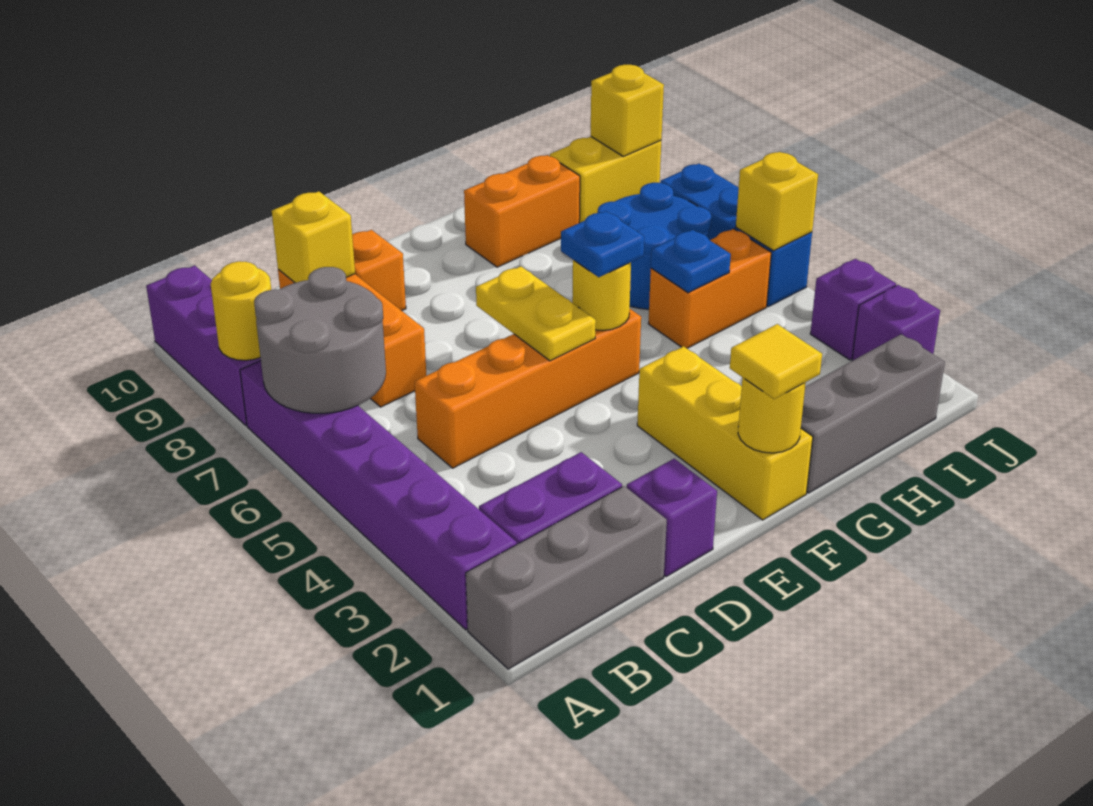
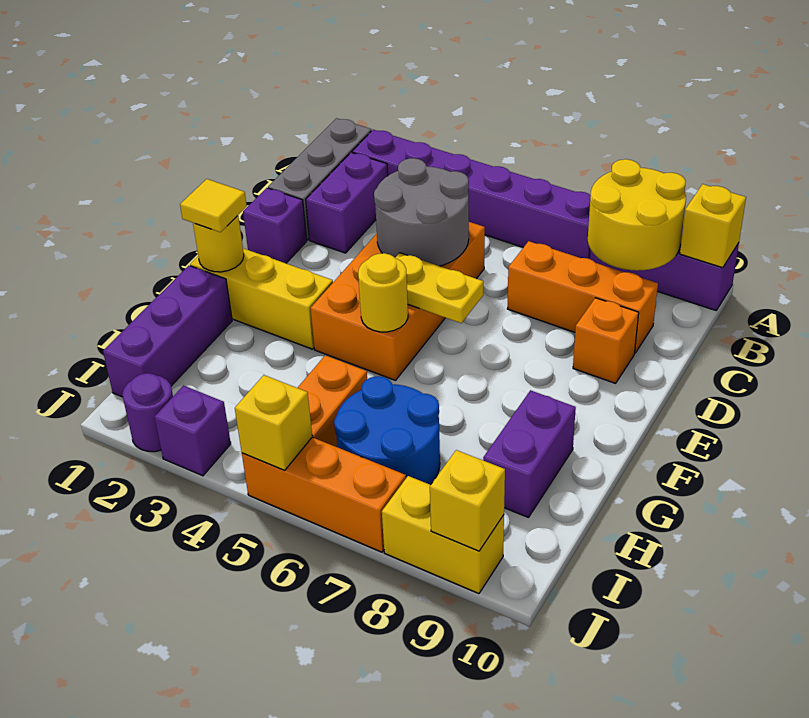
grey 2x2 round brick [254,267,386,413] -> grey 2x2 round brick moved to [374,158,469,266]
yellow 1x1 round brick [211,261,271,360] -> yellow 2x2 round brick [588,159,686,271]
orange 1x4 brick [415,309,641,468] -> orange 2x4 brick [310,222,485,380]
yellow 1x1 brick [272,191,355,283] -> yellow 1x1 brick moved to [680,184,746,268]
blue 1x1 plate [561,211,644,277] -> none
grey 1x3 brick [801,334,945,493] -> purple 1x3 brick [103,266,232,397]
orange 1x2 brick [464,155,580,267] -> purple 1x2 brick [483,390,576,518]
blue 1x1 plate [651,230,731,293] -> none
yellow 1x2 brick [550,137,661,223] -> yellow 1x2 brick turned to [382,476,504,594]
purple 1x1 brick [852,285,940,361] -> purple 1x1 round brick [122,373,173,452]
blue 1x3 brick [661,164,812,307] -> orange 1x3 brick [242,437,406,552]

